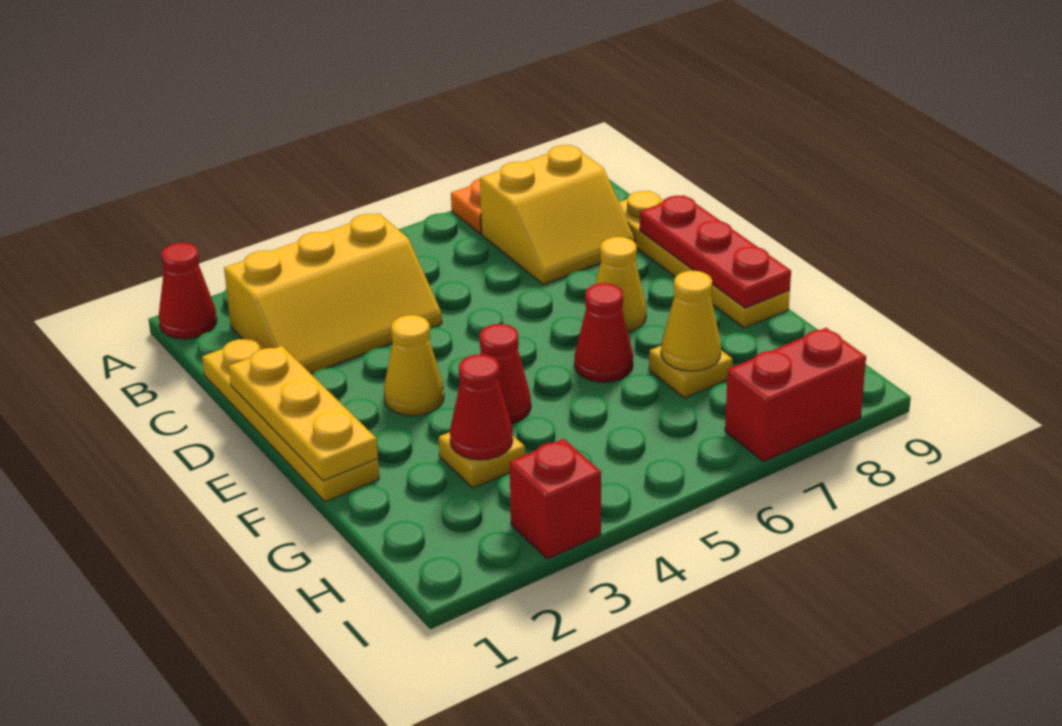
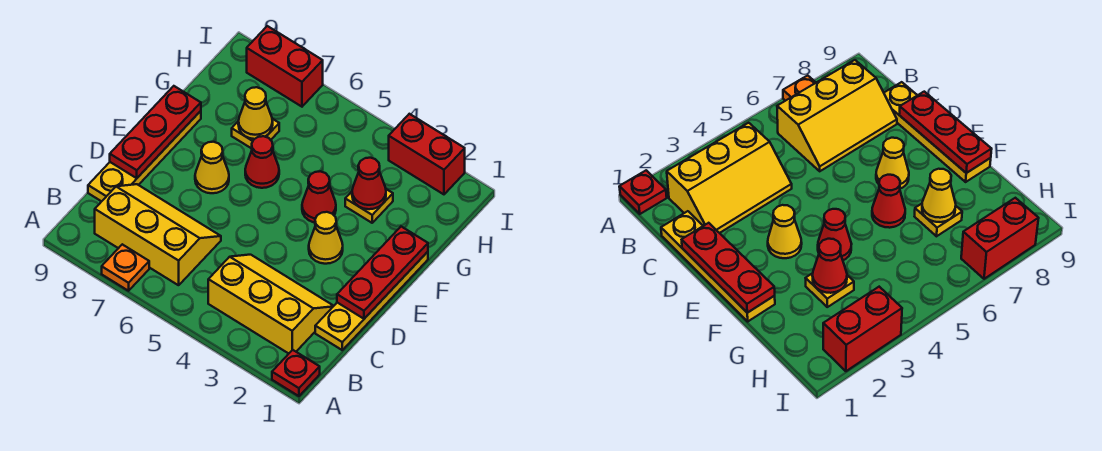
red 1x1 cone [159,243,217,339] -> red 1x1 plate [272,350,320,396]
yellow 2x2 slope [480,145,636,285] -> yellow 2x3 slope [95,184,221,285]
yellow 1x3 plate [229,346,378,481] -> red 1x3 plate [337,227,428,319]
red 1x1 brick [510,439,601,559] -> red 1x2 brick [389,114,465,194]

